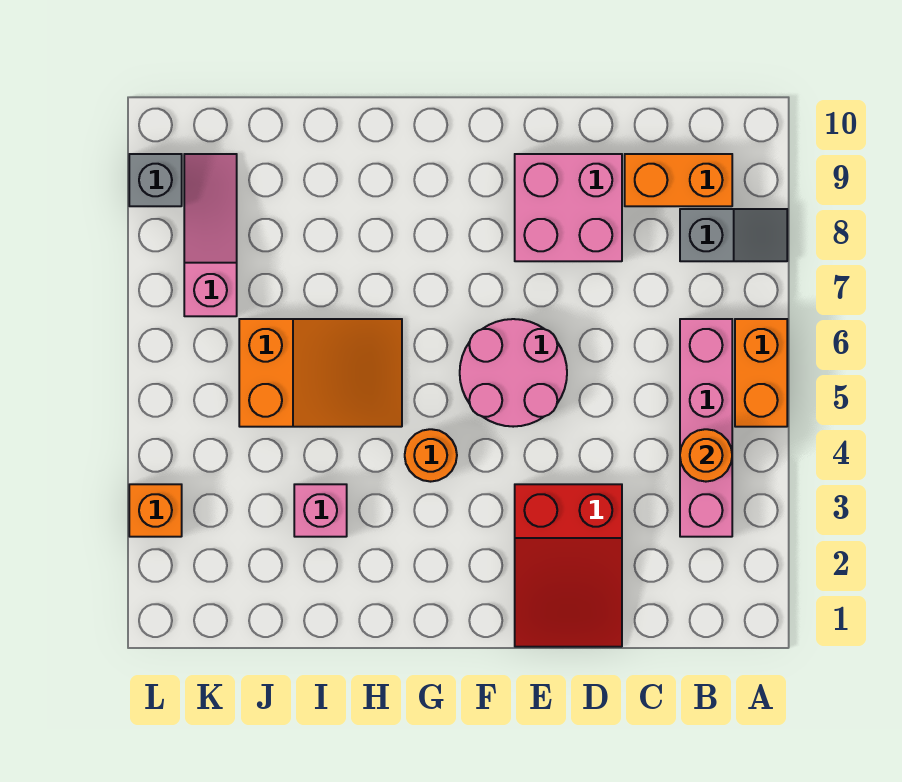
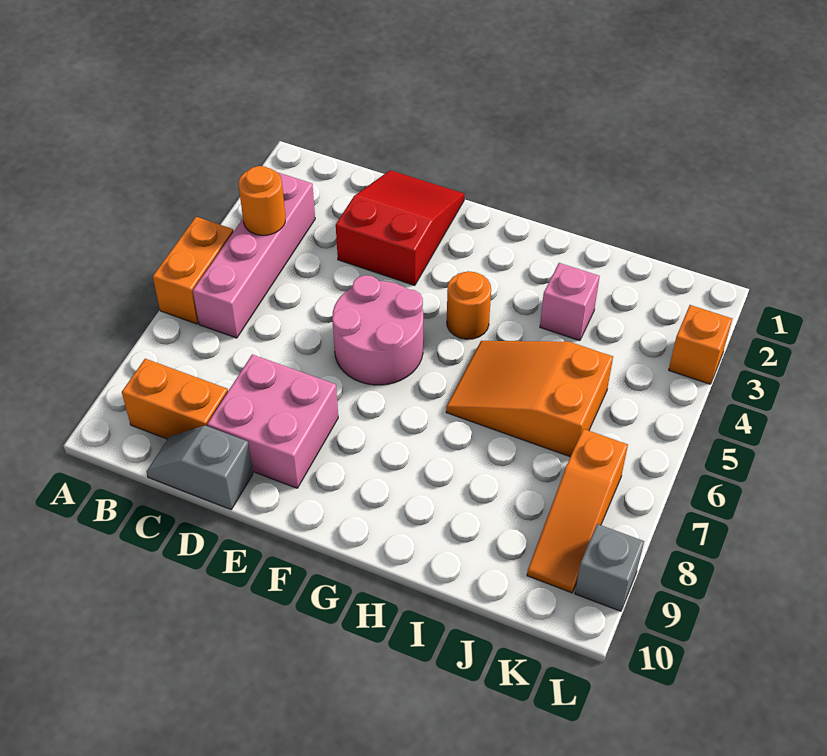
grey 1x2 slope [680,209,787,261] -> grey 1x2 slope moved to [146,425,253,510]
pink 1x3 slope [184,154,237,316] -> orange 1x3 slope [527,429,628,593]

